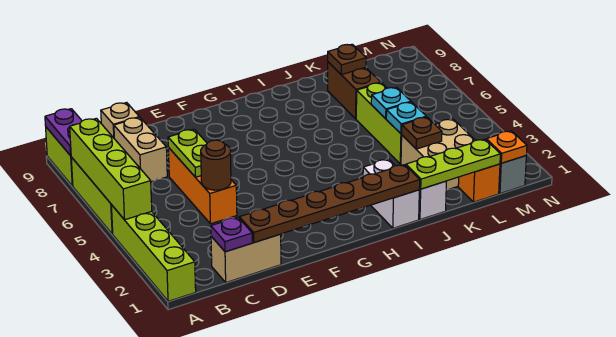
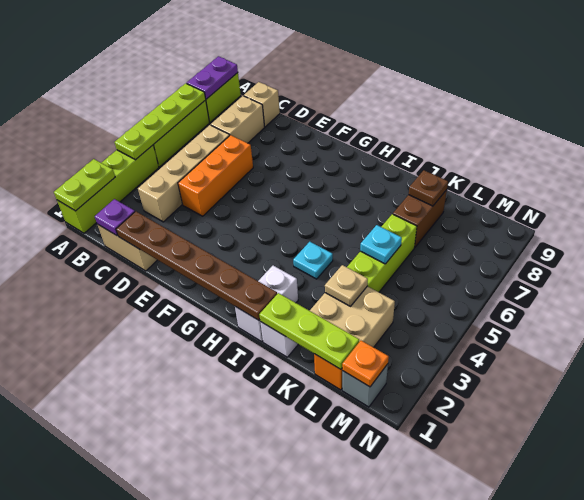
lime 1x4 brick [70,118,152,220] -> lime 1x4 plate [115,83,206,160]
none -> tan 1x4 brick [138,125,230,222]
brown 1x1 round brick [201,140,231,190] -> none
lime 1x2 plate [168,129,207,177] -> lime 1x2 plate moved to [54,159,115,211]
brown 1x1 plate [402,117,442,149] -> tan 1x1 plate [325,265,368,306]
cyan 1x1 plate [386,102,426,134] -> cyan 1x1 plate moved to [293,242,333,279]

